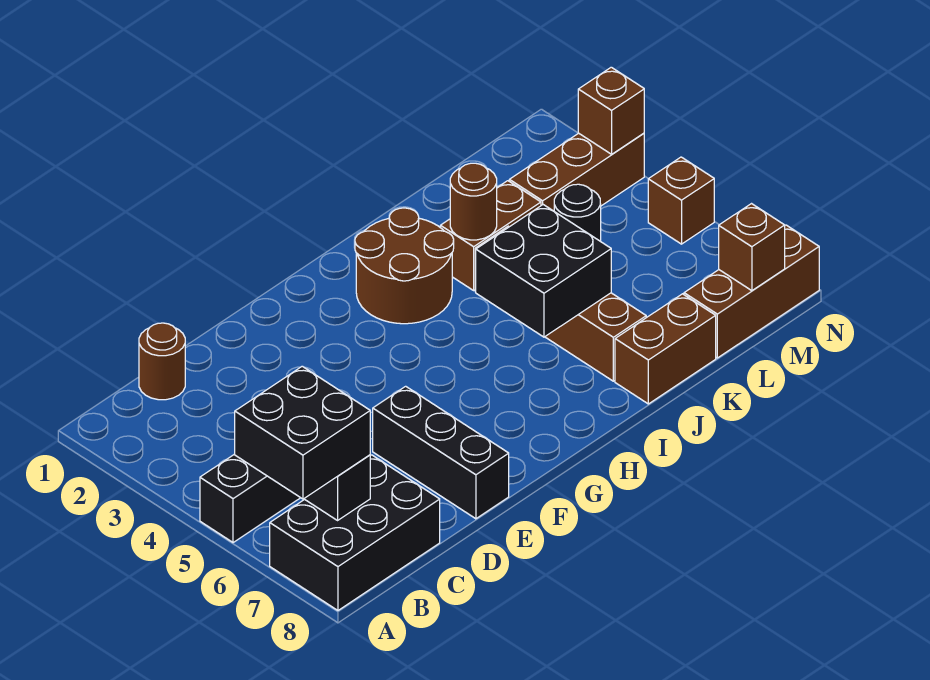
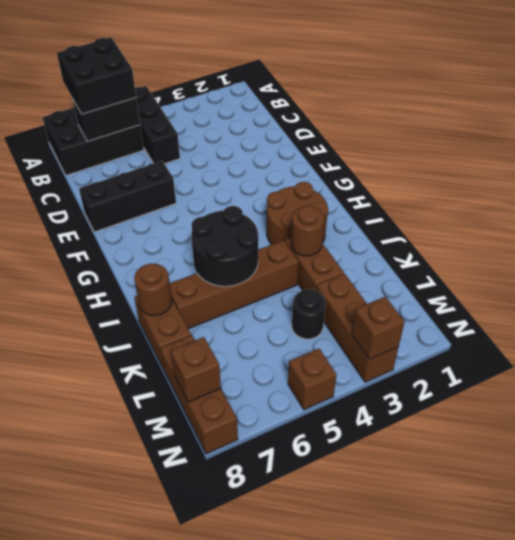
black 2x3 brick [270,455,440,610] -> black 2x3 brick turned to [42,108,144,175]
brown 1x1 round brick [139,323,185,400] -> brown 1x1 round brick moved to [134,264,172,315]
black 2x2 brick [476,205,611,337] -> black 2x2 round brick [191,206,258,286]

